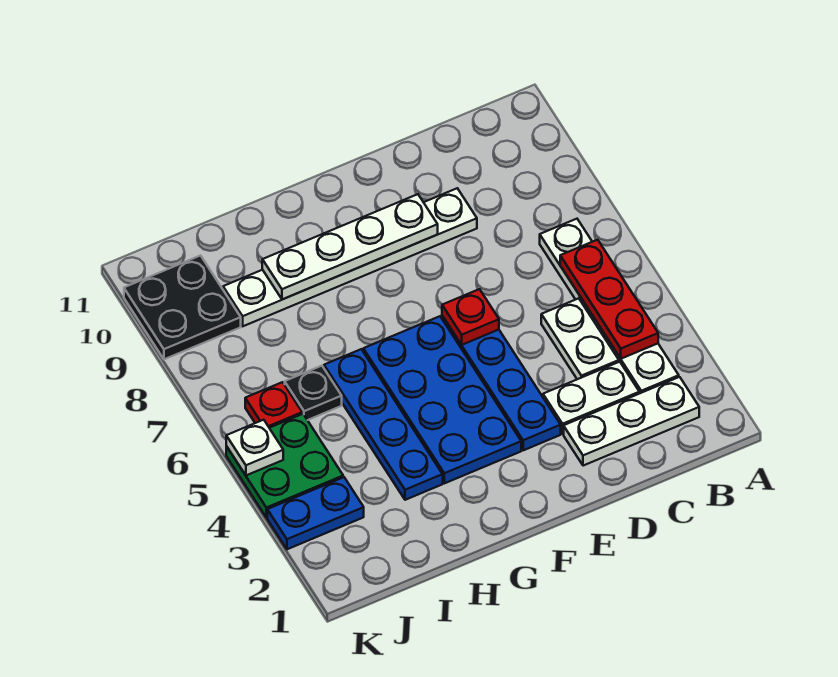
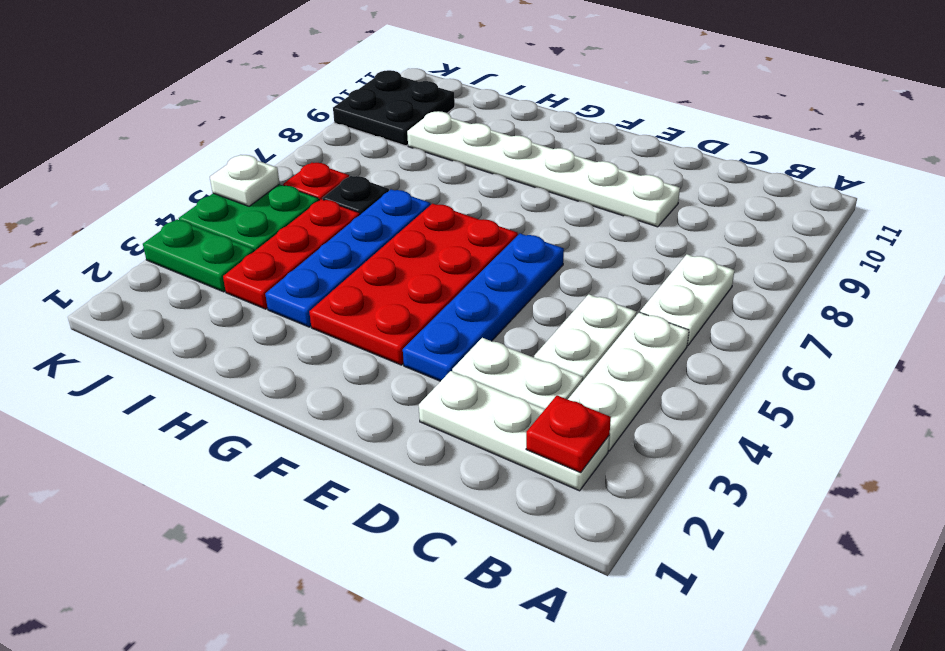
red 1x3 plate [560,240,658,359] -> red 1x3 plate moved to [223,199,360,309]
red 1x1 plate [442,289,499,345] -> red 1x1 plate moved to [526,395,611,473]
white 1x4 plate [262,194,438,300] -> none
blue 2x4 plate [363,316,521,483] -> red 2x4 plate [309,204,518,365]
blue 1x2 plate [267,477,364,549] -> green 1x2 plate [143,219,255,292]

